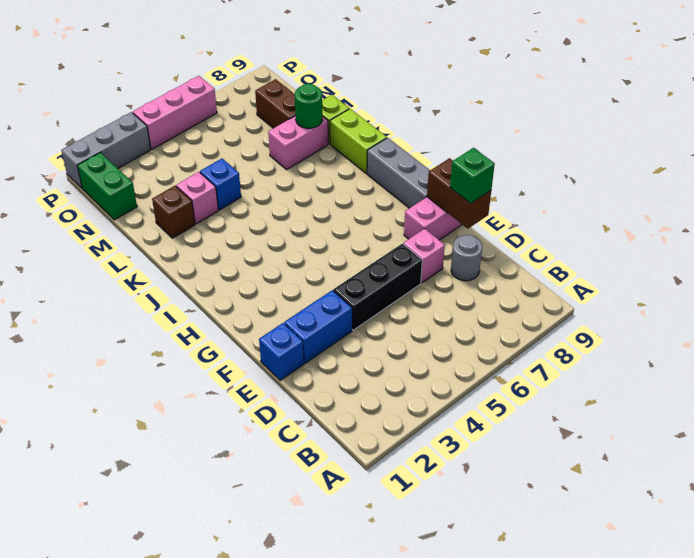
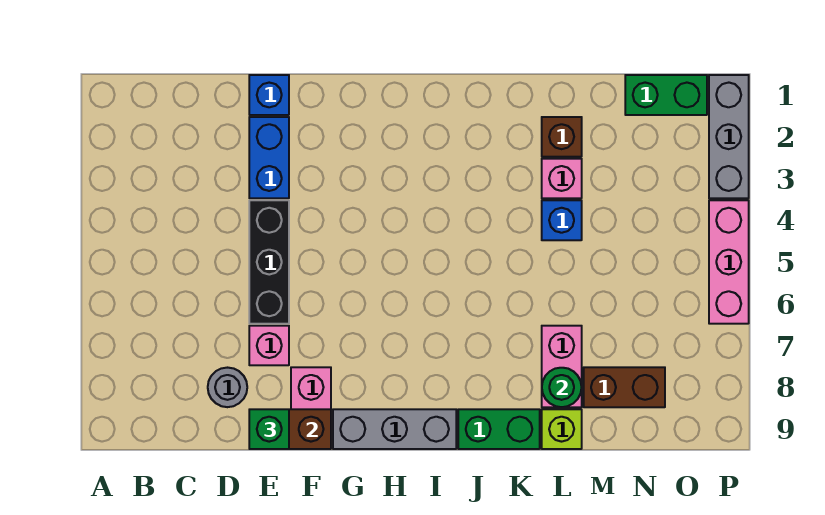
lime 1x2 brick [330,109,387,173] -> green 1x2 brick [458,409,540,449]

